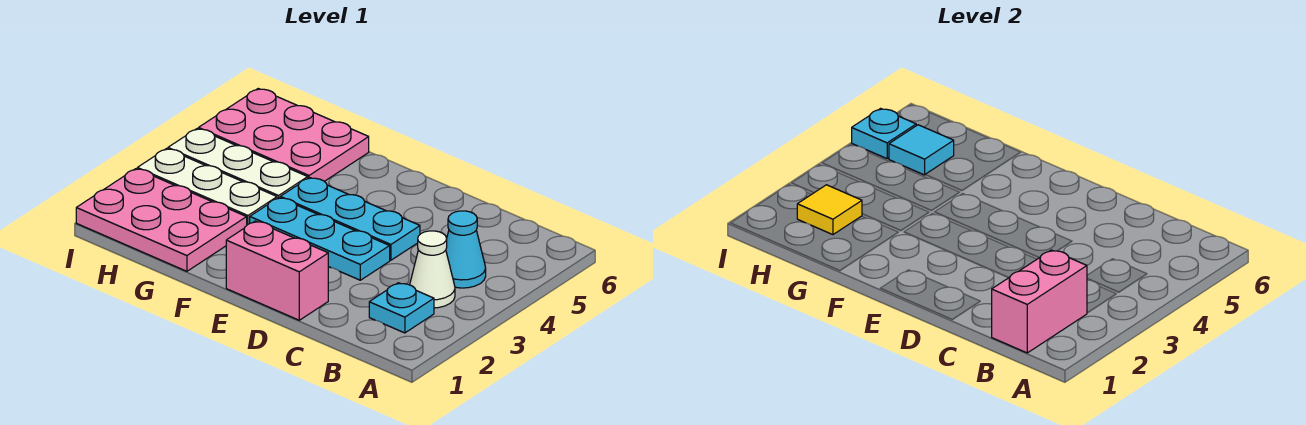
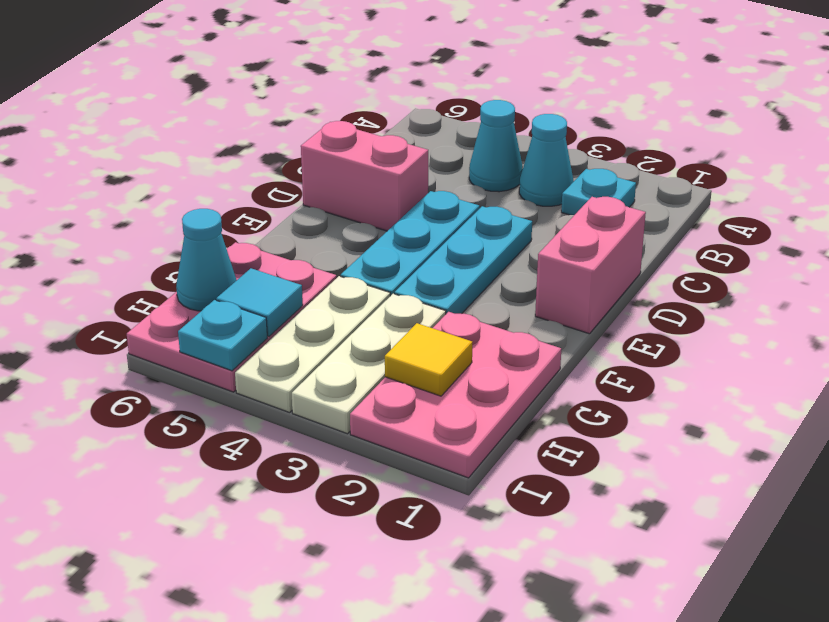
pink 1x2 brick [992,250,1087,353] -> pink 1x2 brick moved to [301,121,428,231]
white 1x1 cone [410,231,455,308] -> cyan 1x1 cone [519,114,574,206]
none -> cyan 1x1 cone [176,209,237,311]

